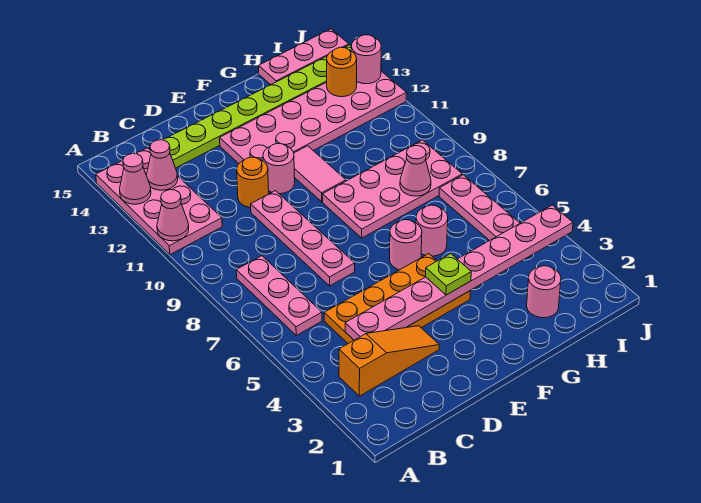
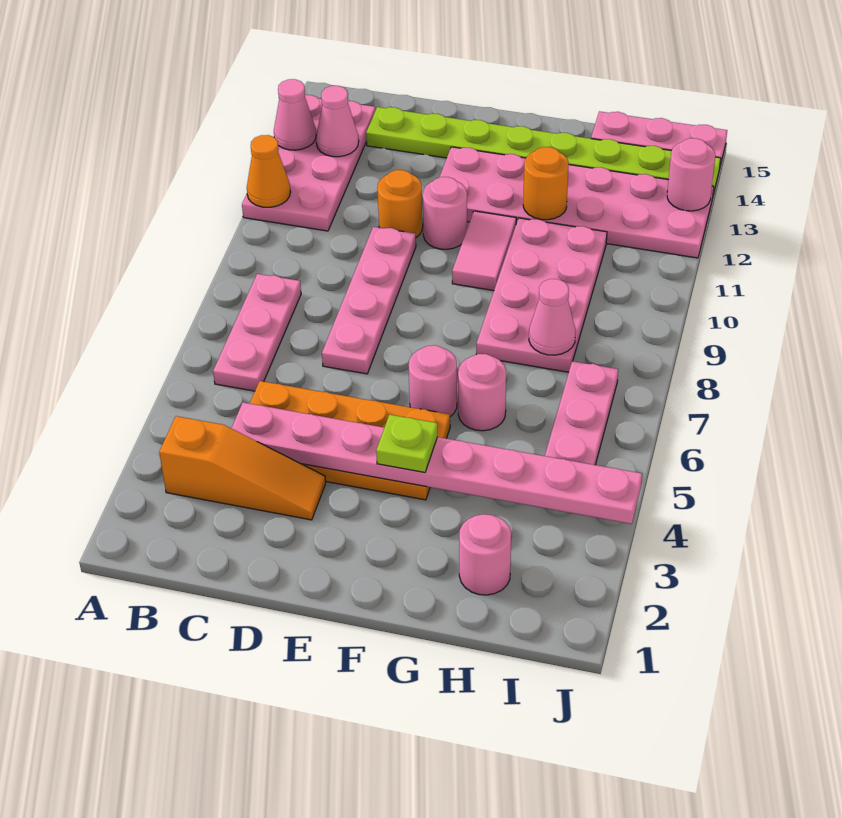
pink 1x1 cone [157,190,189,241] -> orange 1x1 cone [247,135,290,207]
pink 2x4 plate [322,140,462,238] -> pink 2x4 plate turned to [476,218,607,372]
orange 1x1 round brick [327,47,357,97] -> orange 1x1 round brick moved to [523,147,569,220]

